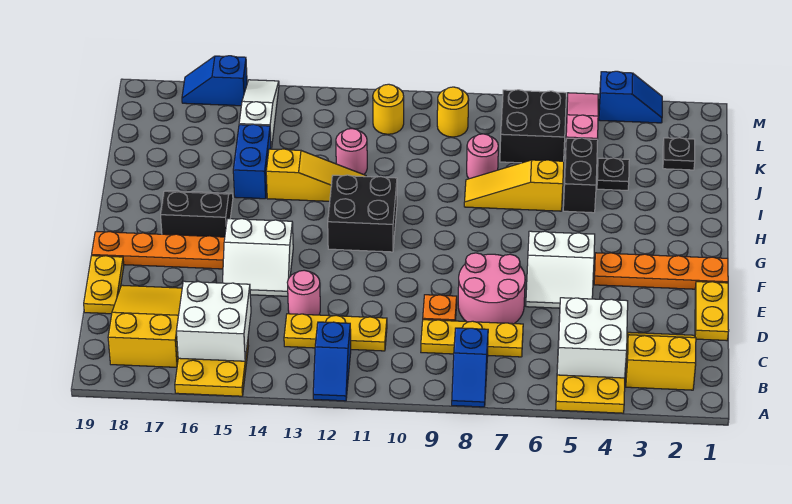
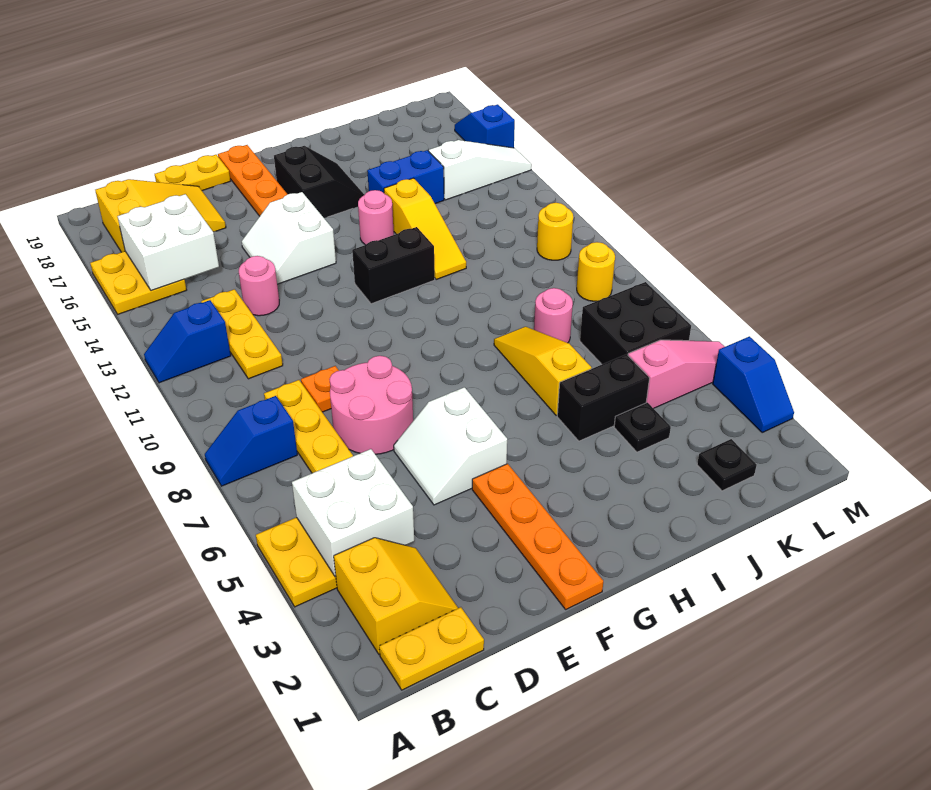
yellow 1x2 plate [695,282,729,341] -> yellow 1x2 plate moved to [379,607,484,690]
black 2x2 brick [328,175,397,252] -> black 1x2 brick [352,227,435,304]
pink 1x1 round brick [336,128,367,175] -> pink 1x1 round brick moved to [358,190,394,245]

